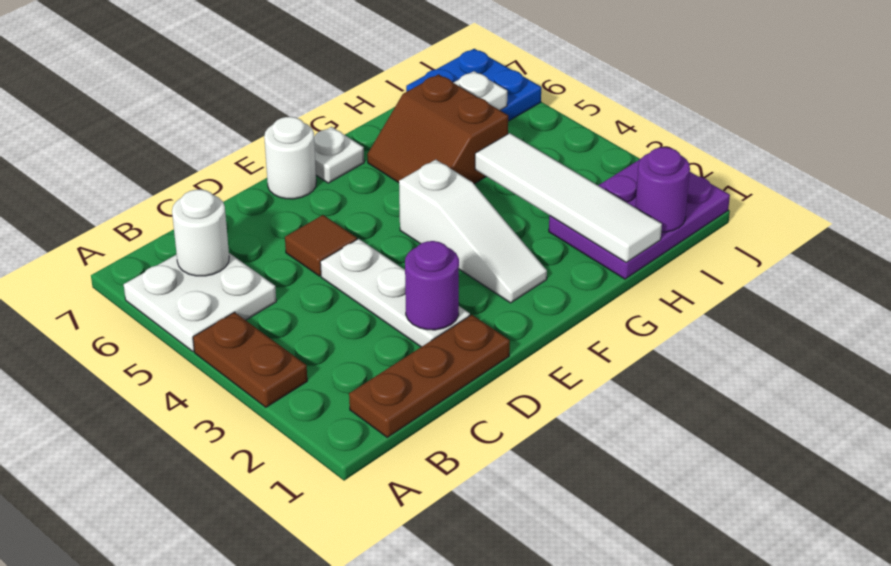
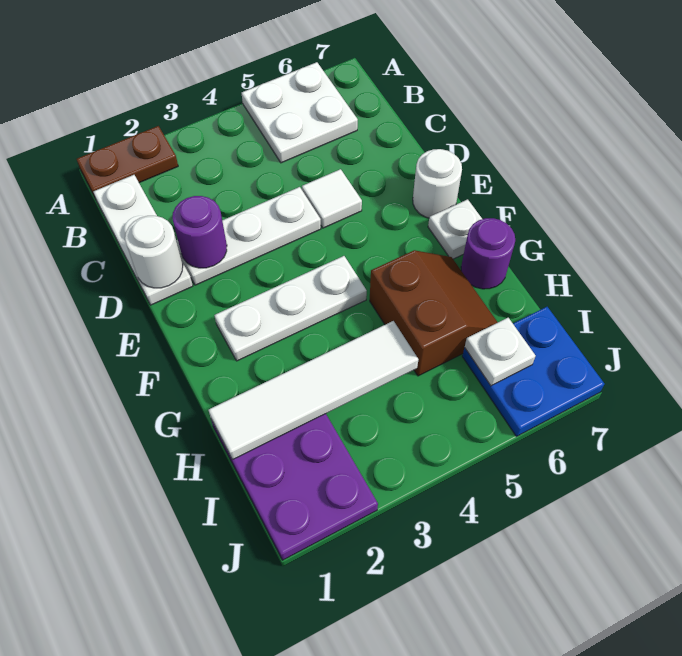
brown 1x2 plate [193,312,307,407] -> brown 1x2 plate moved to [77,126,178,199]
brown 1x3 plate [349,315,510,437] -> white 1x3 plate [93,175,193,305]
white 1x1 round brick [172,189,229,276] -> white 1x1 round brick moved to [125,216,183,288]
brown 1x1 tile [285,215,357,276] -> white 1x1 tile [302,169,362,228]
white 1x3 slope [399,160,547,303] -> white 1x3 plate [214,256,367,361]
brown 2x2 slope [367,74,508,184] -> brown 2x2 slope turned to [370,250,498,376]
purple 1x1 round brick [635,147,690,232] -> purple 1x1 round brick moved to [461,218,515,289]

